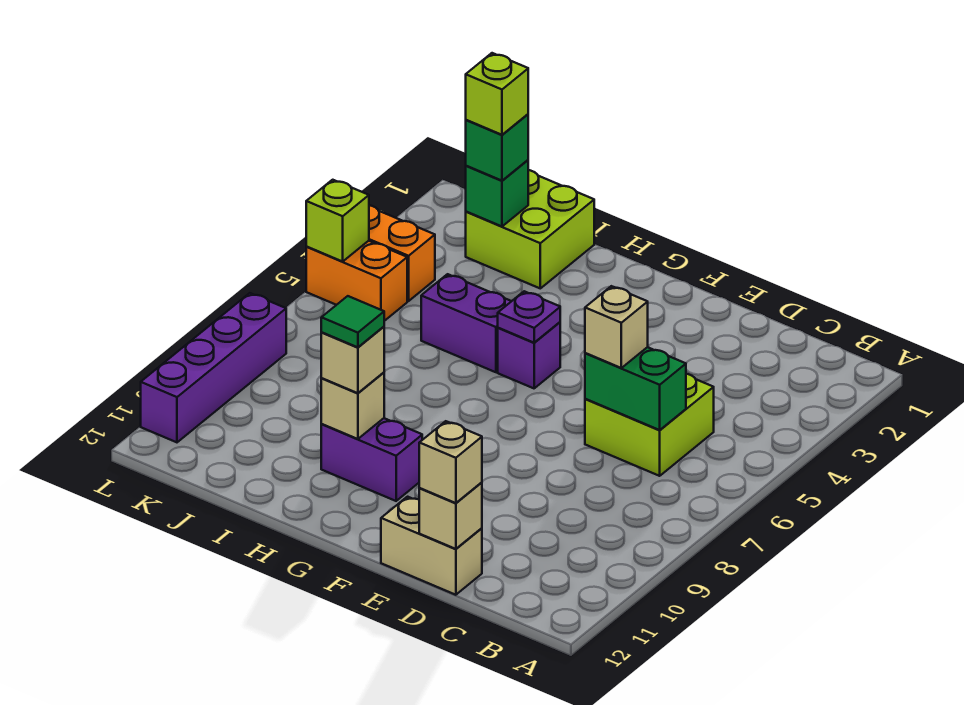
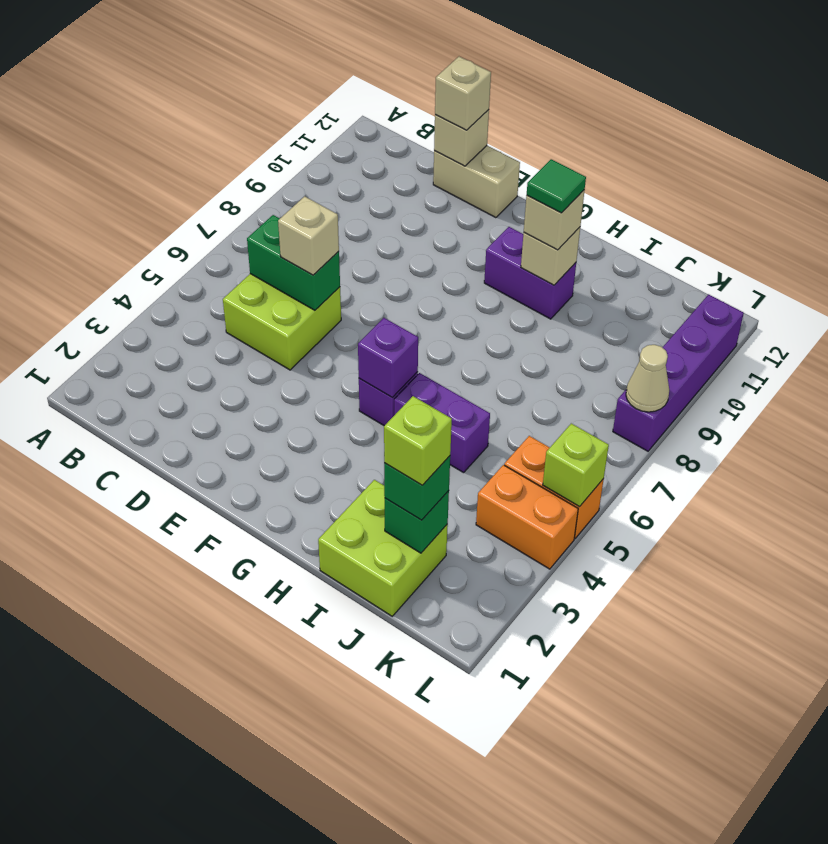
purple 1x1 plate [498,291,560,343] -> purple 1x1 brick [358,318,418,398]
none -> tan 1x1 cone [626,345,669,412]

